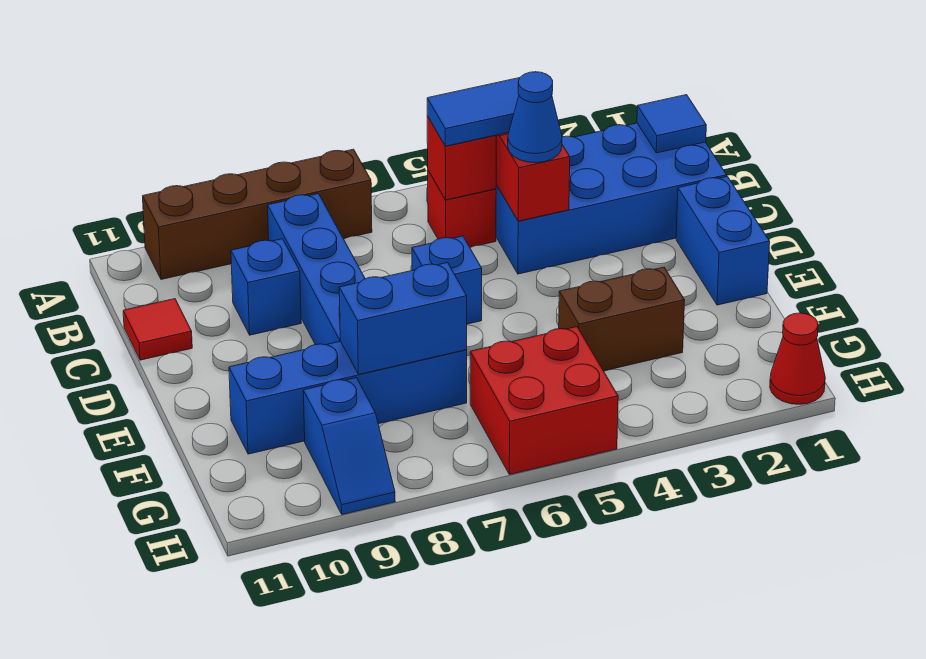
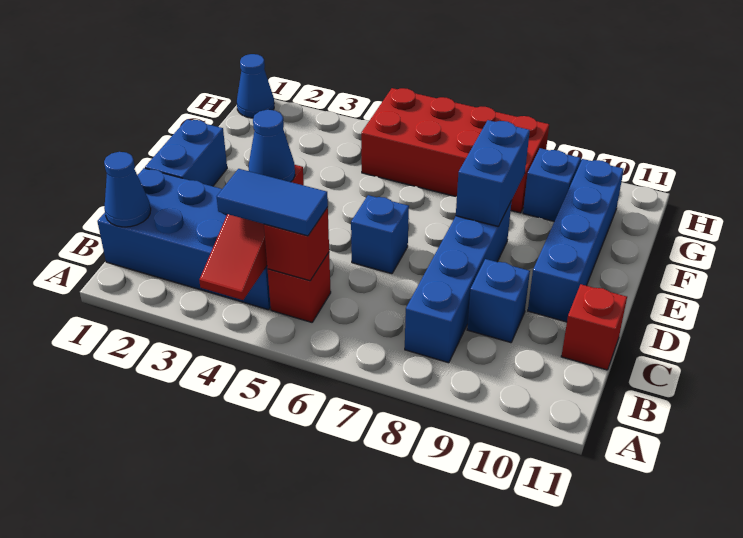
brown 1x4 brick [143,149,372,279] -> none
blue 1x1 tile [637,95,706,153] -> blue 1x1 cone [104,152,151,227]
red 1x1 tile [123,299,192,360] -> red 1x1 brick [561,284,627,370]
brown 1x2 brick [559,267,685,371] -> none
blue 1x4 brick [229,341,467,454] -> blue 1x4 brick turned to [528,159,624,322]
blue 1x2 brick [339,263,467,374] -> blue 1x2 brick turned to [456,120,530,226]
red 2x2 brick [470,327,618,475] -> red 2x4 brick [361,88,549,213]
red 1x1 cone [770,313,825,404] -> blue 1x1 cone [237,54,274,118]

